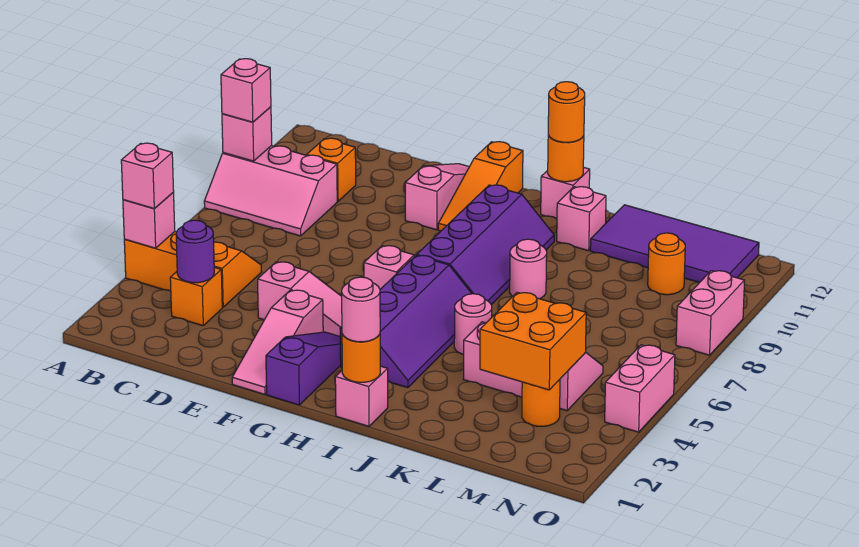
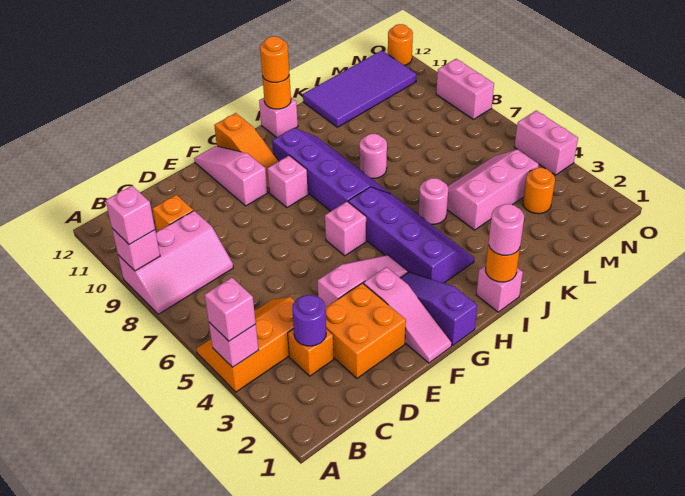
pink 1x1 brick [557,187,606,251] -> pink 1x1 brick moved to [267,156,308,207]
orange 2x2 brick [480,292,586,390] -> orange 2x2 brick moved to [325,283,406,378]
orange 1x1 round brick [648,233,685,295] -> orange 1x1 round brick moved to [388,24,413,66]

